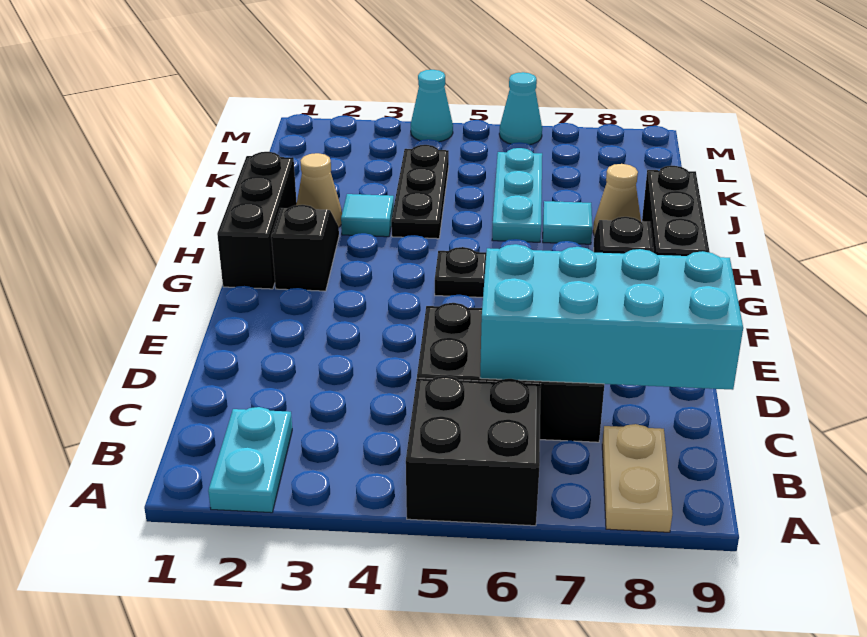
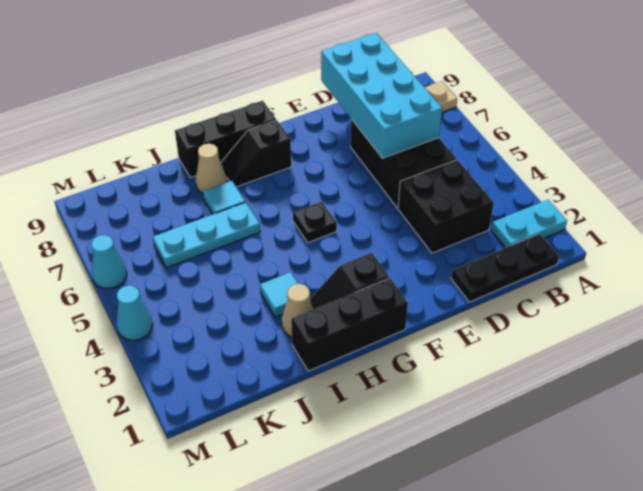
black 2x2 brick [406,376,541,526] -> black 2x2 brick moved to [398,160,494,253]
black 1x3 plate [391,145,449,239] -> black 1x3 plate moved to [451,234,559,302]

